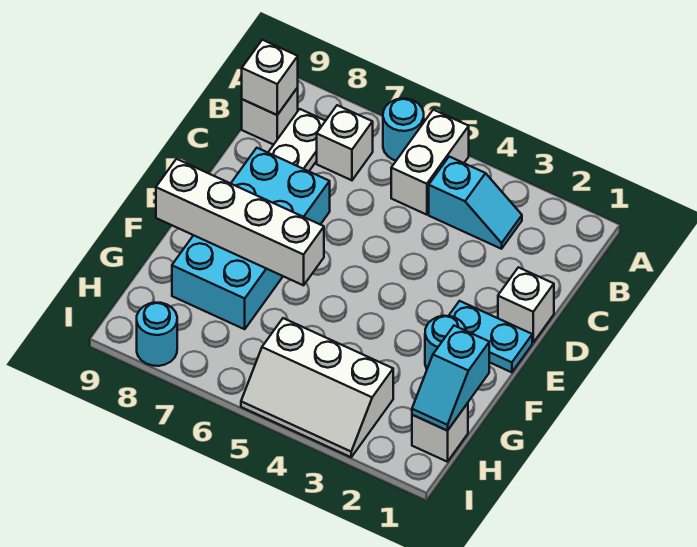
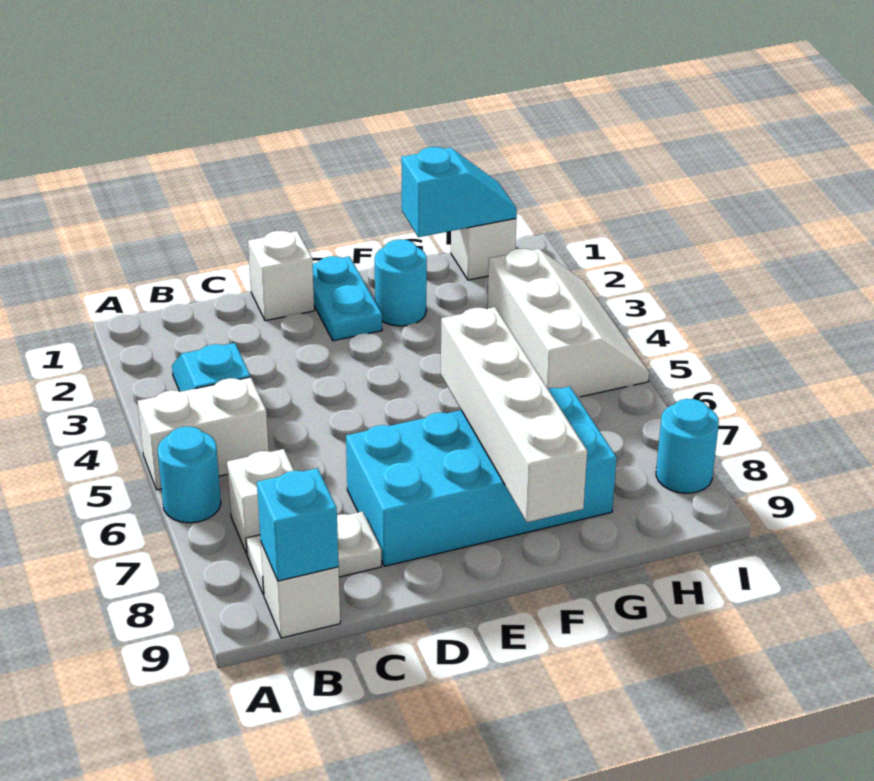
white 1x1 brick [242,40,298,115] -> cyan 1x1 brick [257,468,339,581]

